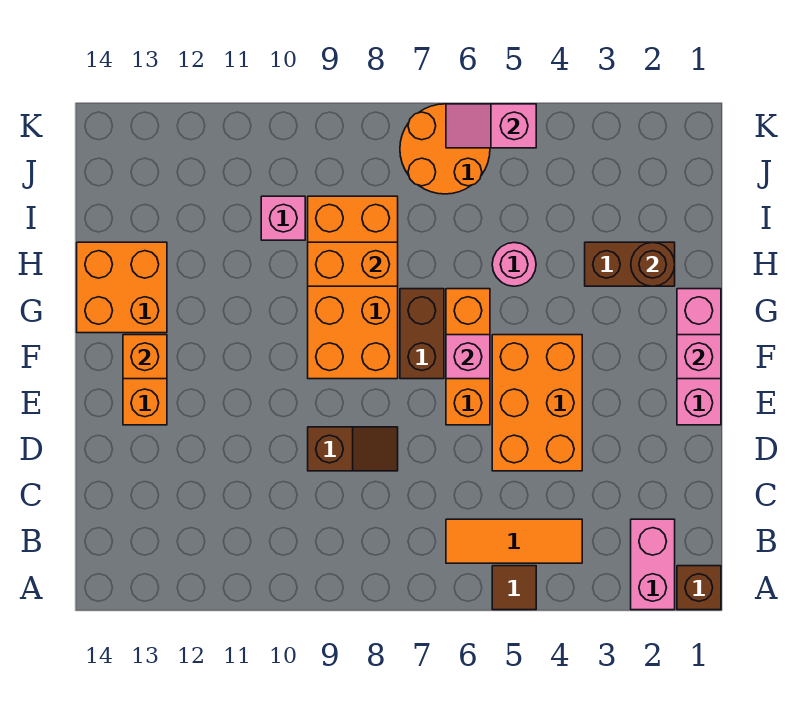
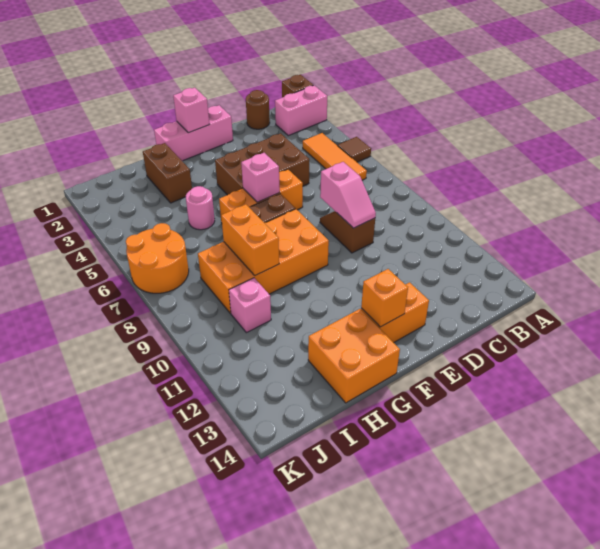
orange 2x3 brick [492,335,582,471] -> brown 2x3 brick [215,133,309,195]
brown 1x1 round brick [631,242,675,286] -> brown 1x1 round brick moved to [246,90,270,129]
pink 1x2 slope [446,104,536,148] -> pink 1x2 slope moved to [320,162,376,228]

